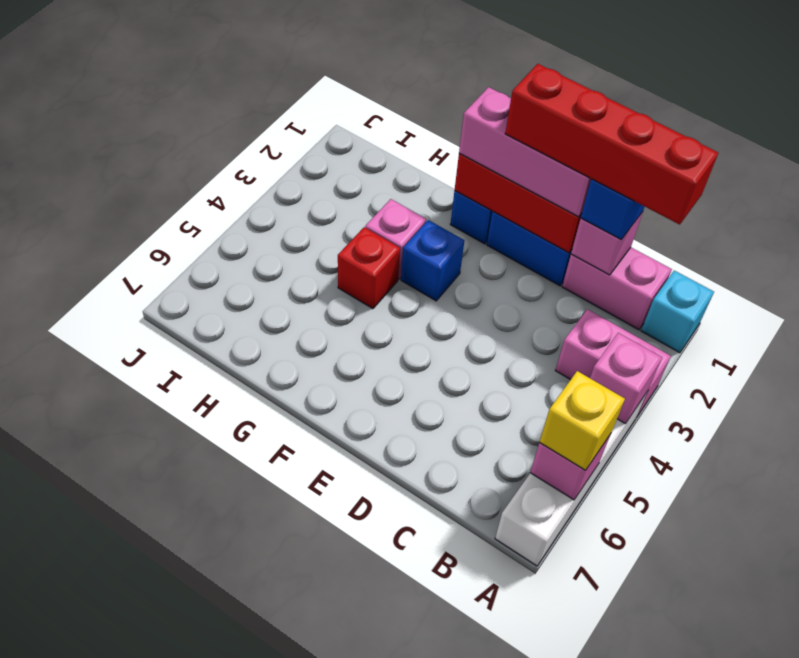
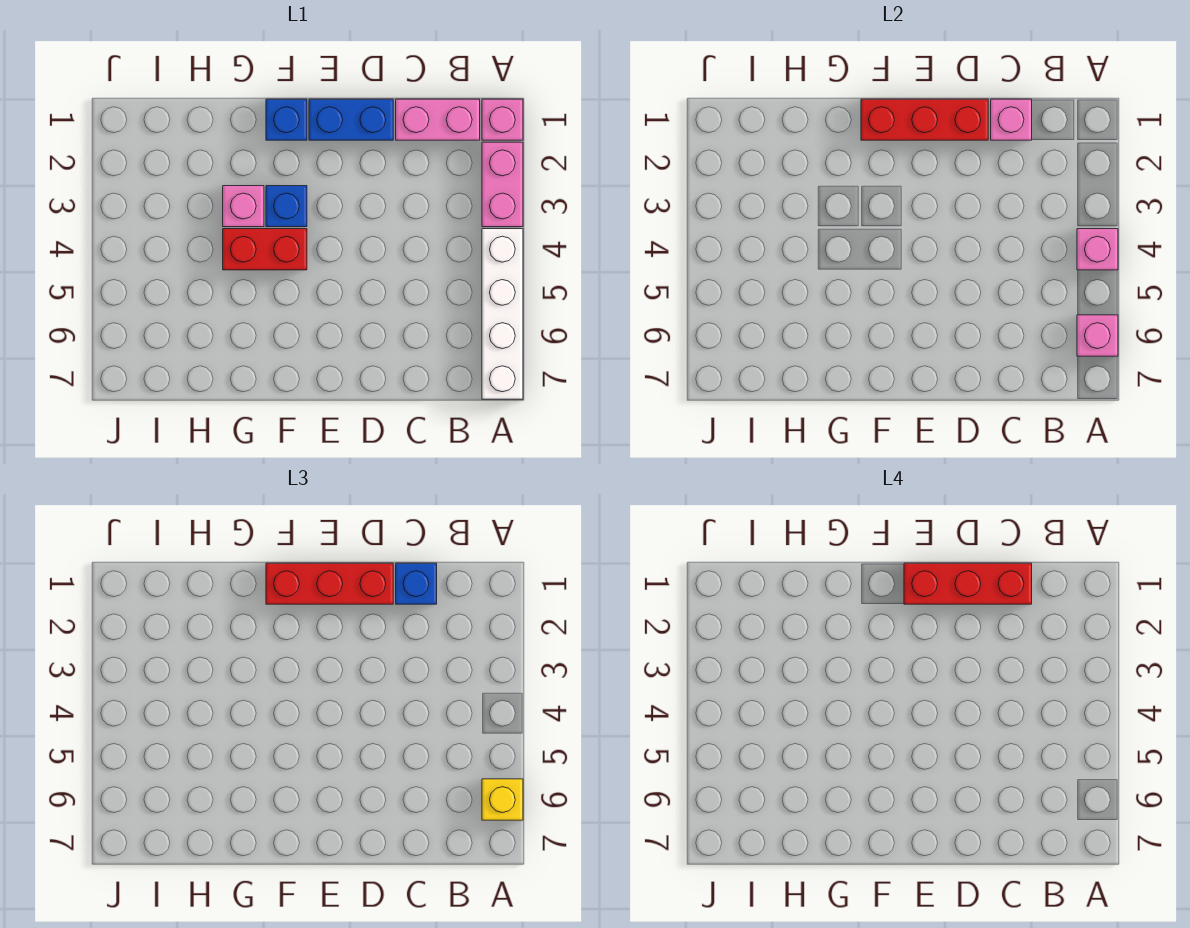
cyan 1x1 brick [641,271,714,353] -> pink 1x1 brick [482,99,523,140]
pink 1x2 brick [555,309,671,418] -> pink 1x2 brick turned to [482,142,523,227]
red 1x4 brick [505,64,718,225] -> red 1x3 brick [904,563,1032,604]
pink 1x3 brick [459,87,591,217] -> red 1x3 brick [266,563,393,604]
red 1x1 brick [338,227,400,309] -> red 1x2 brick [223,229,307,270]

